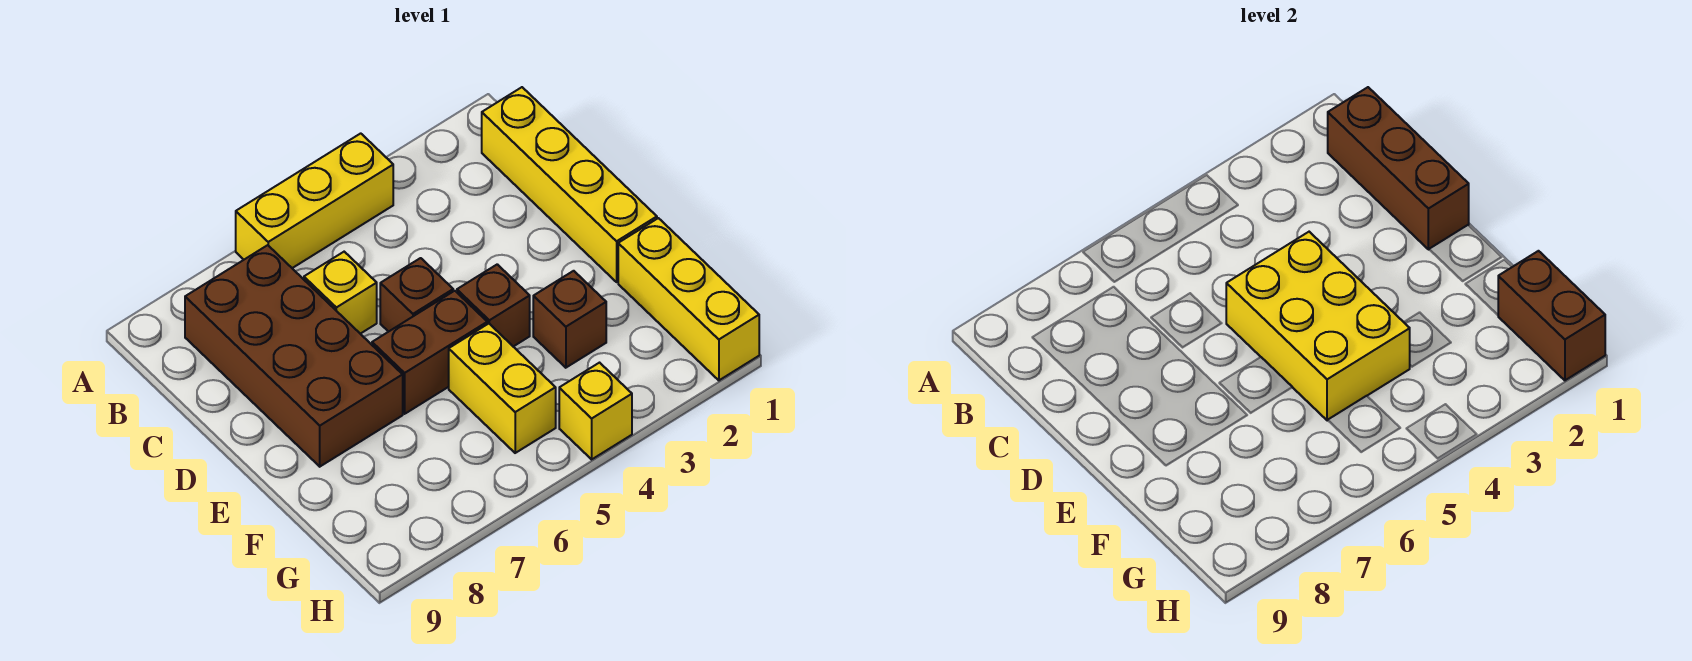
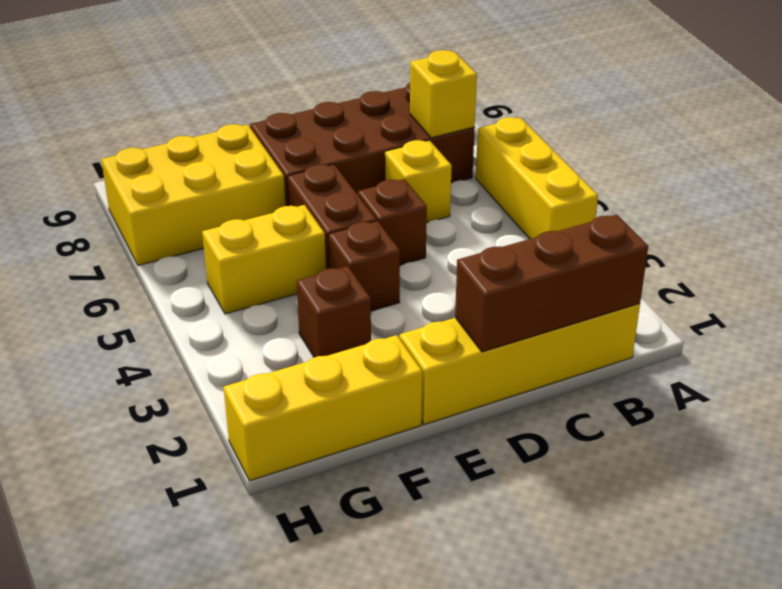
yellow 2x3 brick [1226,232,1410,420] -> yellow 2x3 brick moved to [101,124,286,266]
brown 1x2 brick [1498,251,1605,380] -> none
yellow 1x1 brick [559,363,632,459] -> yellow 1x1 brick moved to [410,50,477,138]

